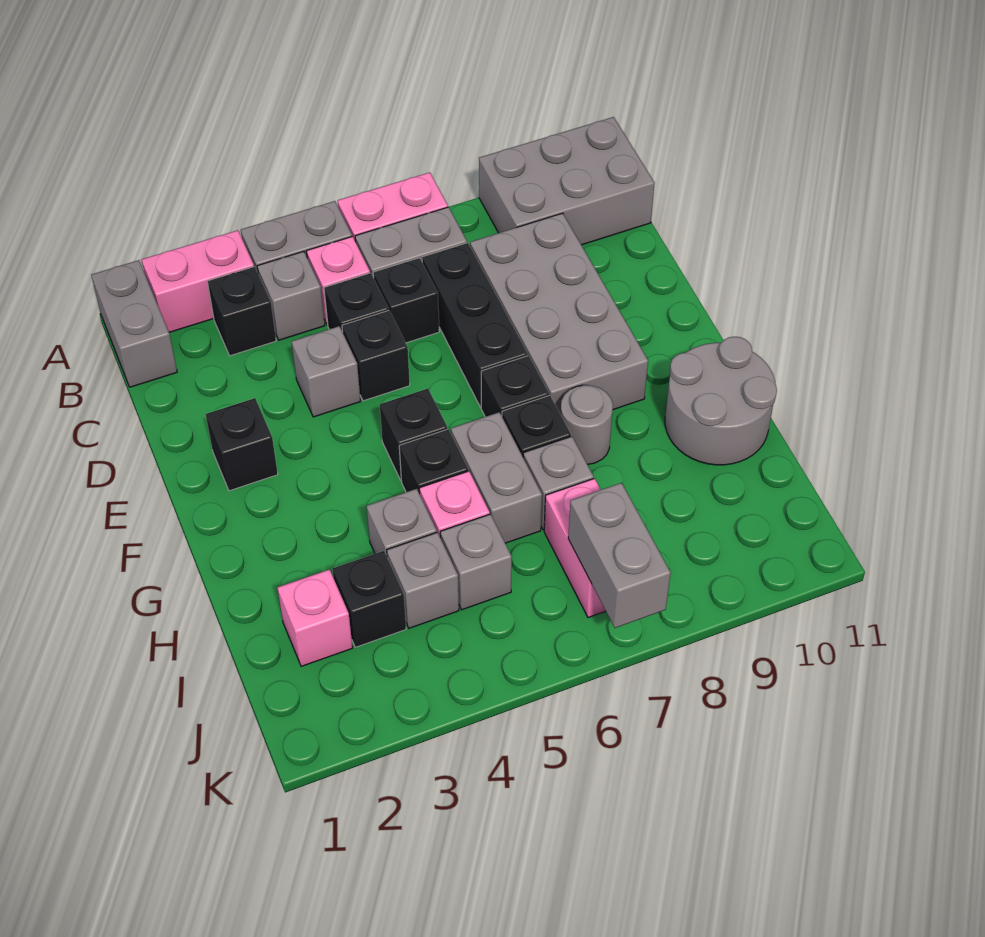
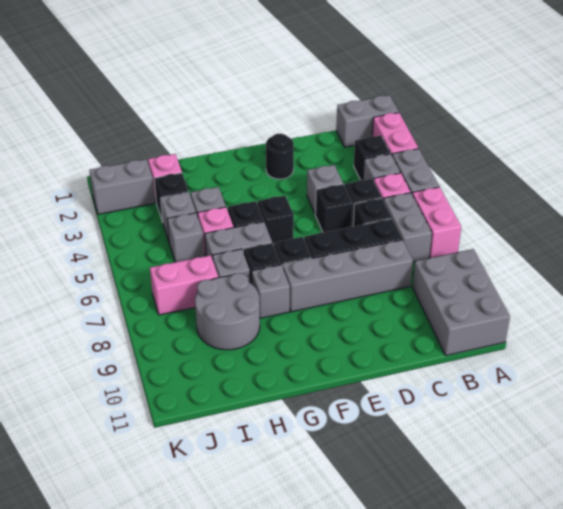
grey 2x4 brick [470,213,648,414] -> grey 1x4 brick [283,240,413,312]
black 1x1 brick [206,398,278,491] -> black 1x1 round brick [266,134,294,179]
grey 1x1 round brick [561,385,613,465] -> grey 1x1 brick [252,265,290,318]
grey 2x2 round brick [665,337,777,465] -> grey 2x2 round brick moved to [195,273,260,350]
grey 1x2 brick [568,483,671,628] -> grey 1x2 brick moved to [89,159,155,214]

